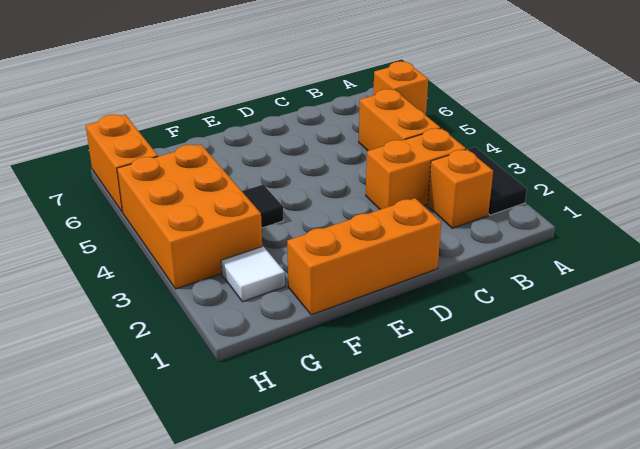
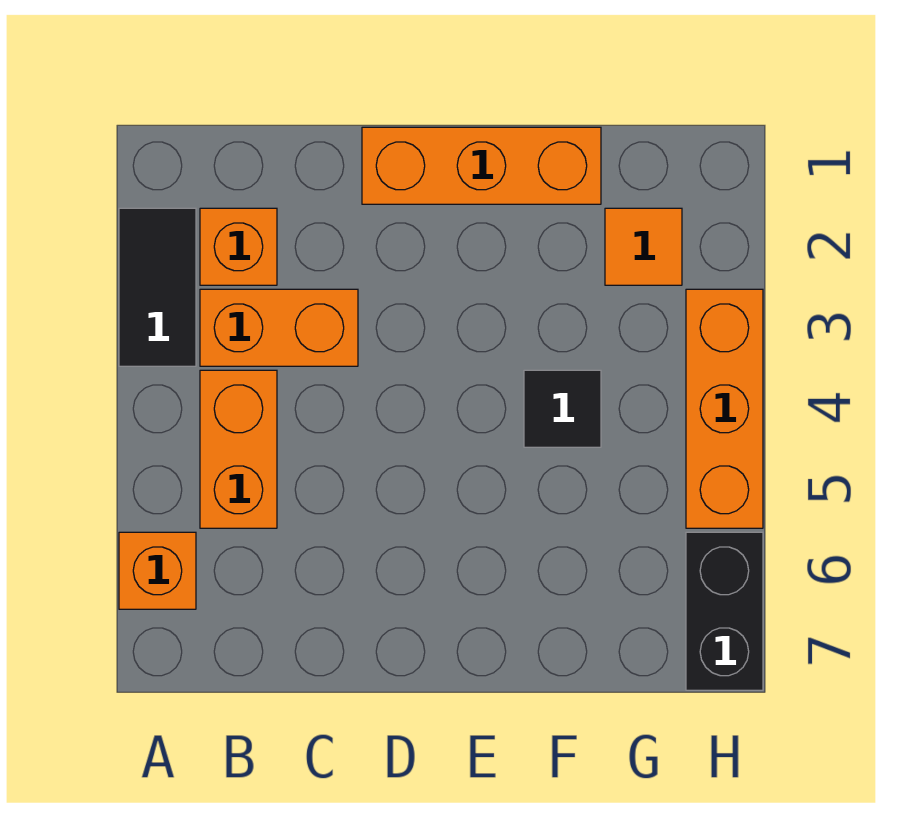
white 1x1 tile [221,246,285,302] -> orange 1x1 tile [605,208,682,285]
orange 2x3 brick [117,145,262,289] -> orange 1x3 brick [686,289,763,528]
orange 1x2 brick [86,115,158,212] -> black 1x2 brick [686,532,763,690]

